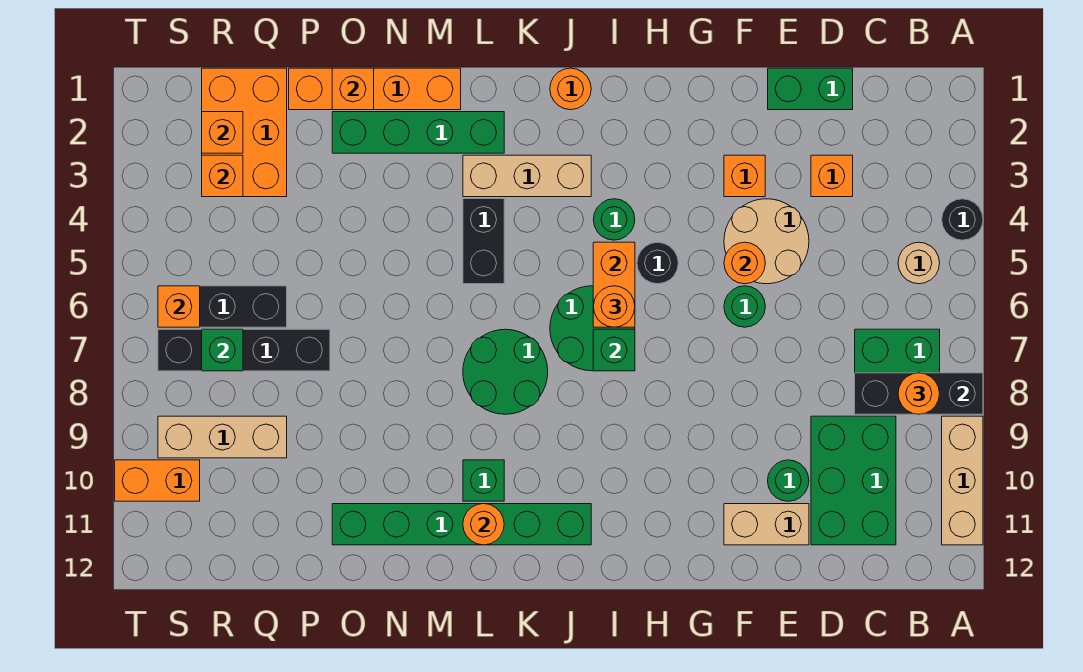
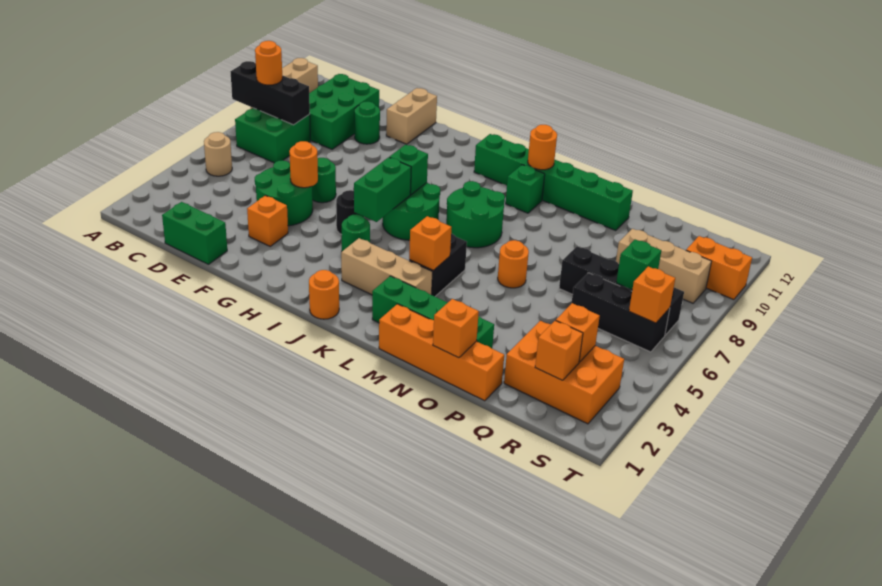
black 1x1 round brick [942,199,983,240] -> none
orange 1x1 brick [811,155,853,197] -> orange 1x1 brick moved to [409,216,451,270]
tan 2x2 round brick [724,199,809,284] -> green 2x2 round brick [255,160,313,226]
tan 1x2 brick [724,504,809,545] -> tan 1x2 brick turned to [386,88,437,144]
orange 1x2 brick [593,242,635,327] -> green 1x2 brick [354,157,411,222]
orange 1x1 round brick [593,286,635,327] -> orange 1x1 round brick moved to [498,240,529,288]
orange 2x3 brick [202,68,287,197] -> orange 2x3 brick turned to [504,321,624,424]

